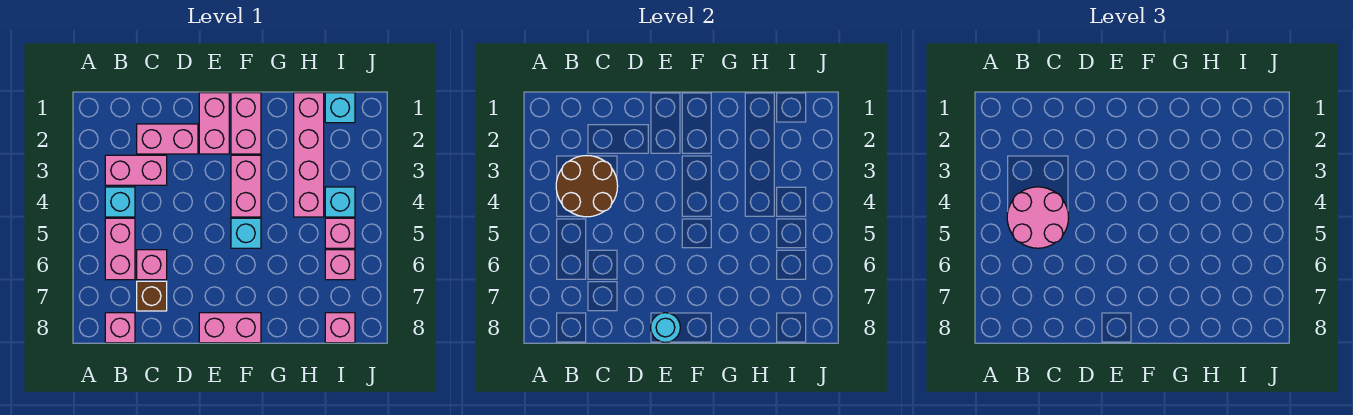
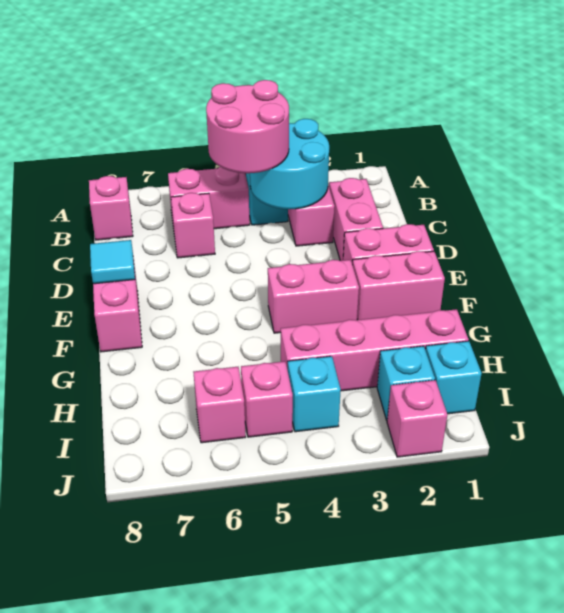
brown 2x2 round brick [556,156,618,217] -> cyan 2x2 round brick [250,119,329,209]
brown 1x1 brick [137,281,167,311] -> none
cyan 1x1 round brick [651,313,680,343] -> cyan 1x1 tile [90,240,135,284]
cyan 1x1 brick [231,218,261,248] -> cyan 1x1 brick moved to [377,346,435,420]
pink 1x1 brick [325,313,355,343] -> pink 1x1 brick moved to [387,380,447,457]

